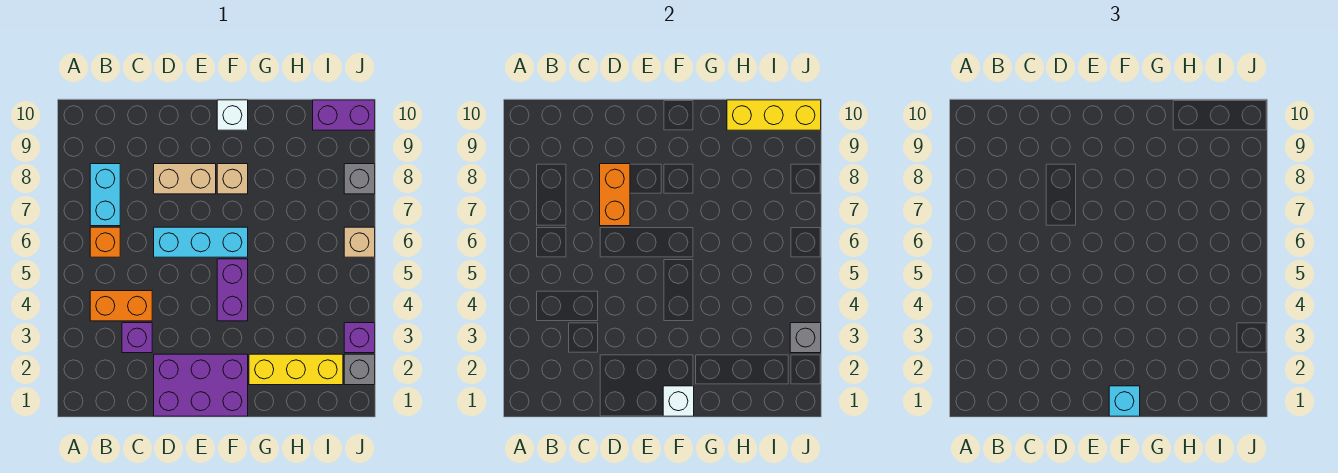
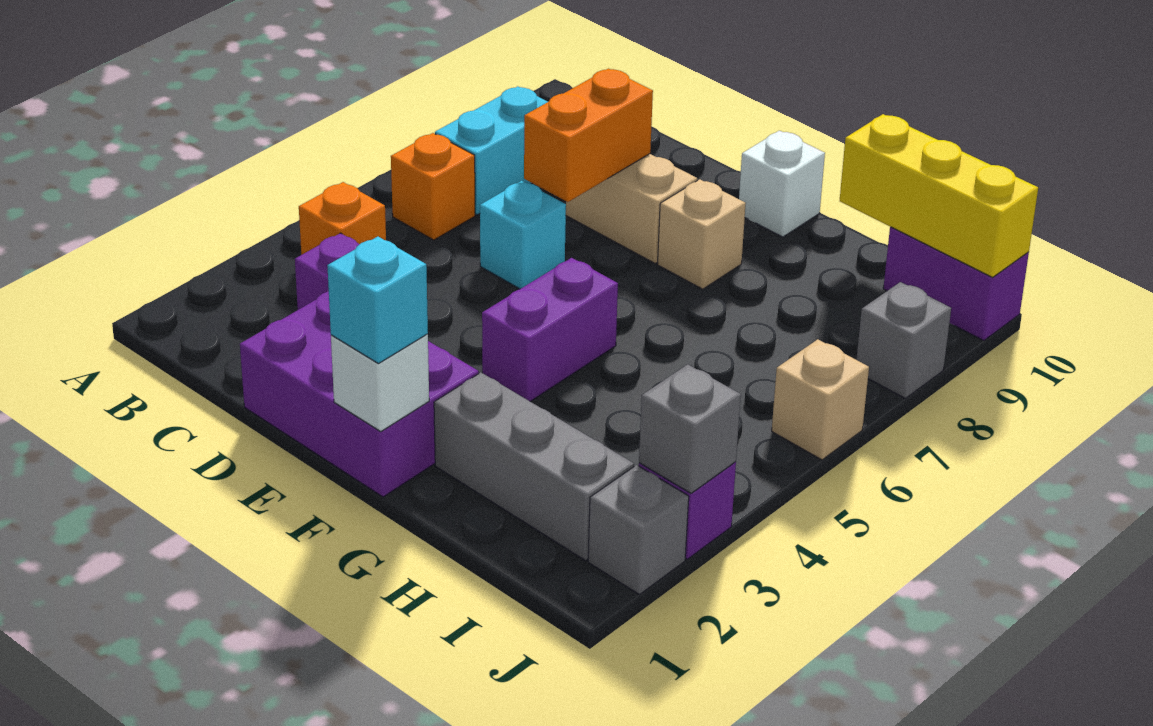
orange 1x2 brick [90,291,152,321] -> orange 1x1 brick [299,182,386,255]
cyan 1x3 brick [154,227,248,257] -> cyan 1x1 brick [480,181,566,289]
yellow 1x3 brick [249,354,343,385] -> grey 1x3 brick [434,373,634,561]

